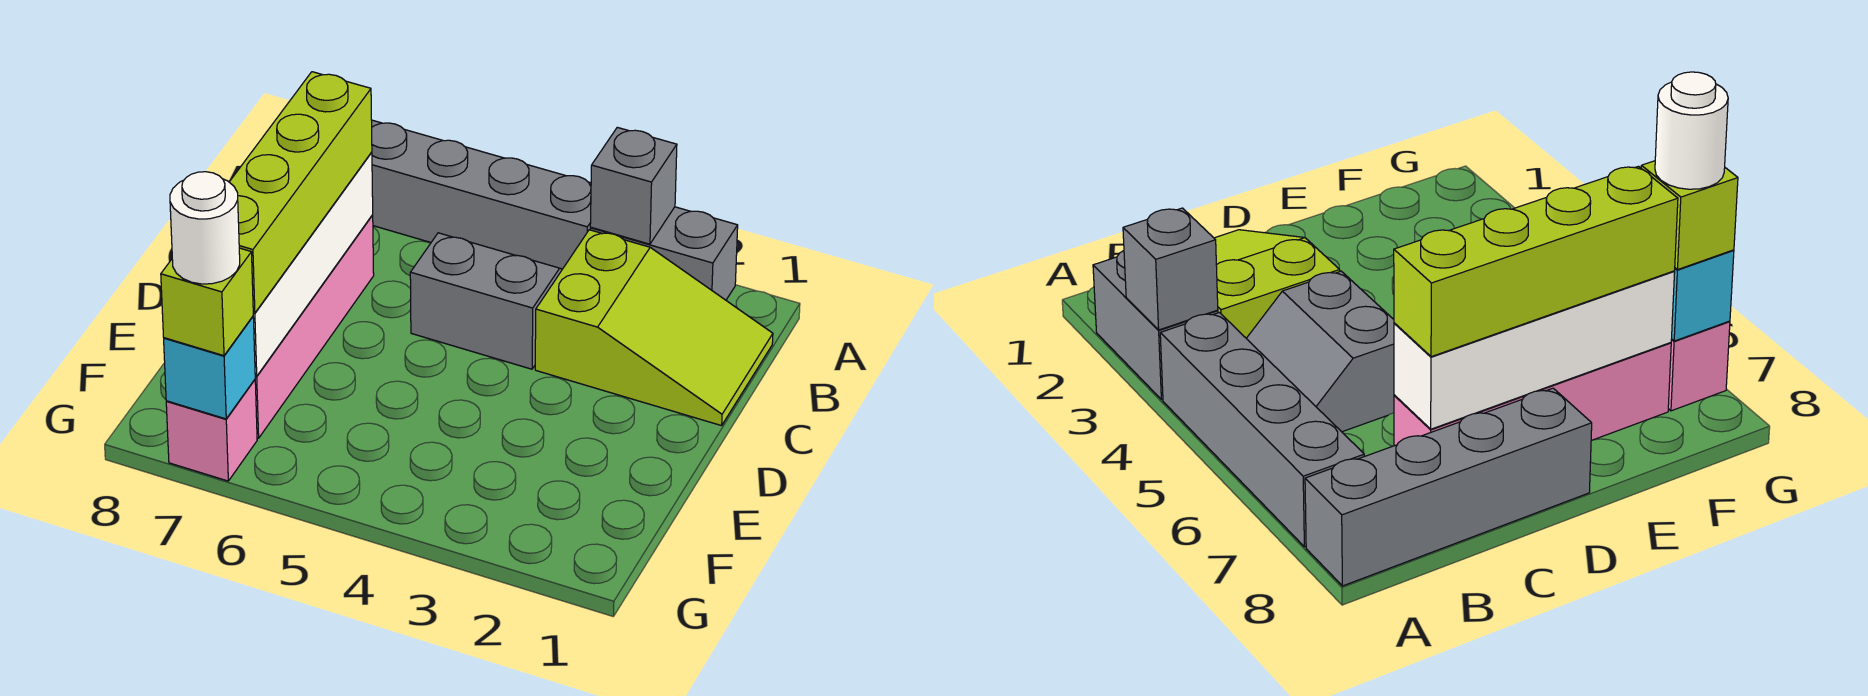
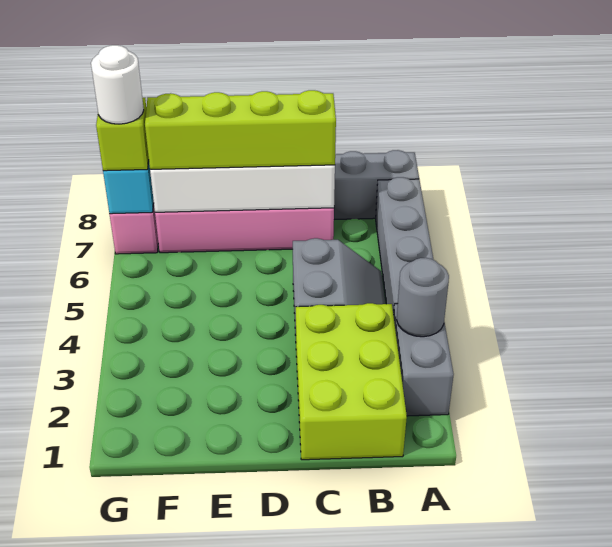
grey 1x1 brick [590,127,677,244] -> grey 1x1 round brick [397,258,449,337]
lime 2x3 slope [535,230,773,426] -> lime 2x3 brick [296,303,407,460]

